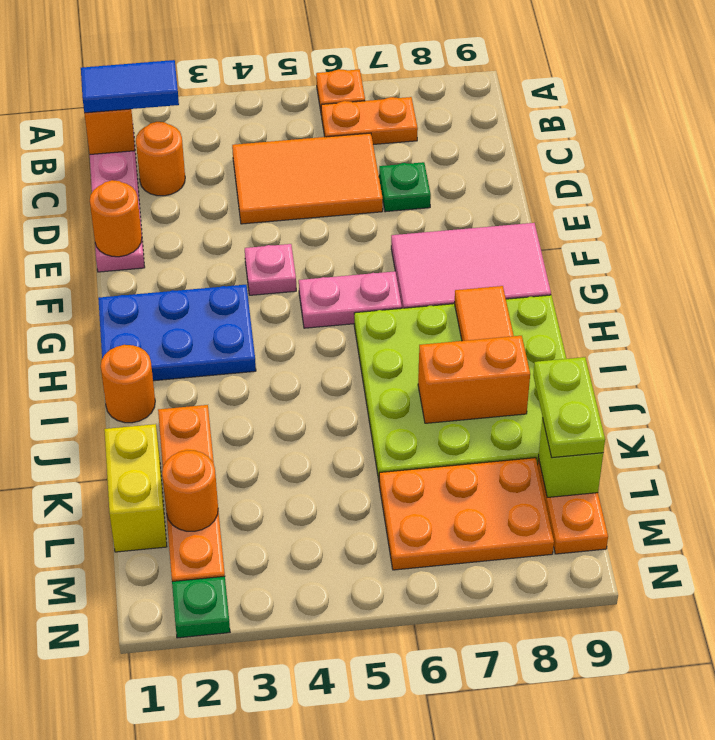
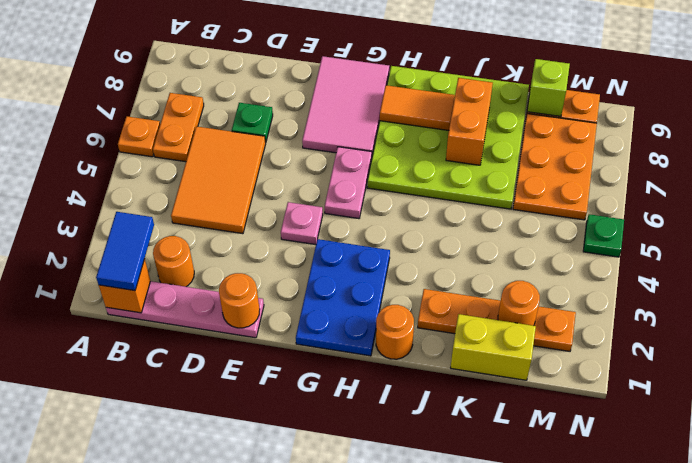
lime 1x2 plate [533,357,605,458] -> none
green 1x1 plate [172,576,230,638] -> green 1x1 plate moved to [583,214,624,257]

